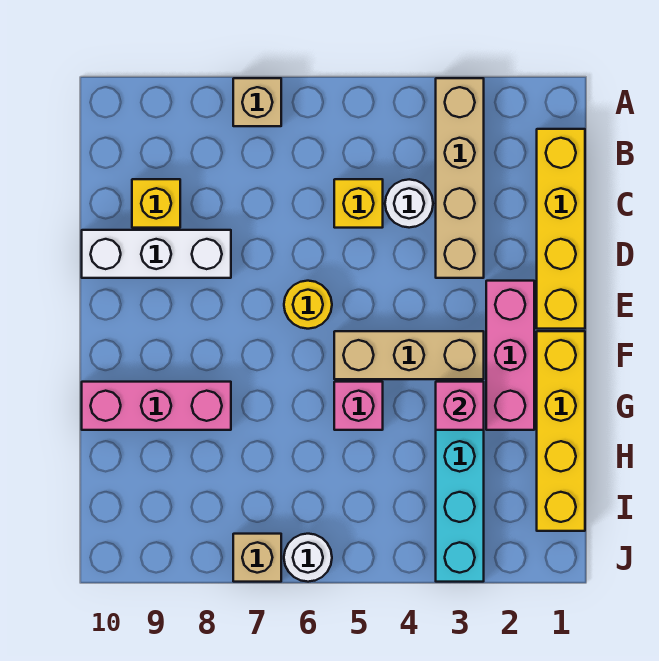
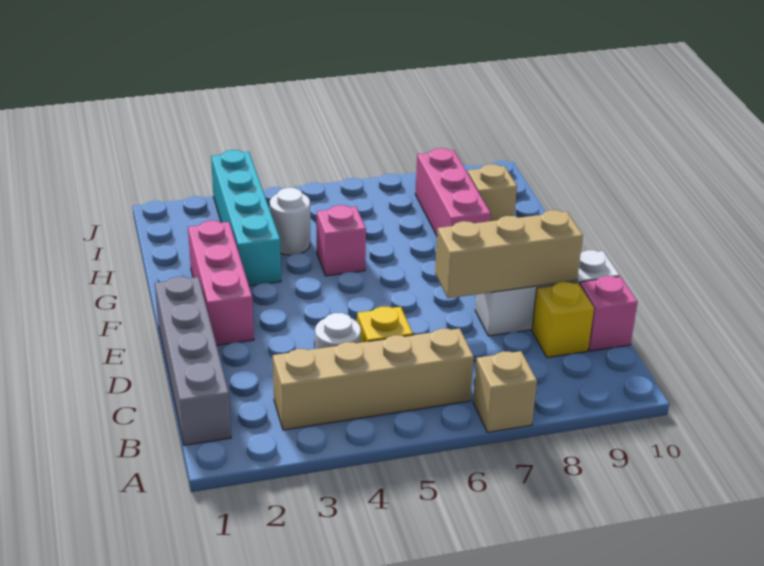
tan 1x4 brick [436,78,484,278] -> tan 1x4 brick turned to [273,329,474,430]
yellow 1x4 brick [537,129,585,329] -> grey 1x4 brick [155,276,231,445]
yellow 1x1 round brick [284,281,332,329] -> none
yellow 1x4 brick [537,331,585,531] -> none
tan 1x3 brick [334,331,484,379] -> tan 1x3 brick moved to [435,210,583,298]
pink 1x1 brick [436,382,484,430] -> pink 1x1 brick moved to [580,276,638,351]
pink 1x3 brick [82,382,231,430] -> pink 1x3 brick turned to [415,148,491,235]
white 1x1 round brick [284,534,332,582] -> white 1x1 round brick moved to [270,188,310,255]
tan 1x1 brick [233,534,281,582] -> tan 1x1 brick moved to [467,164,517,221]

